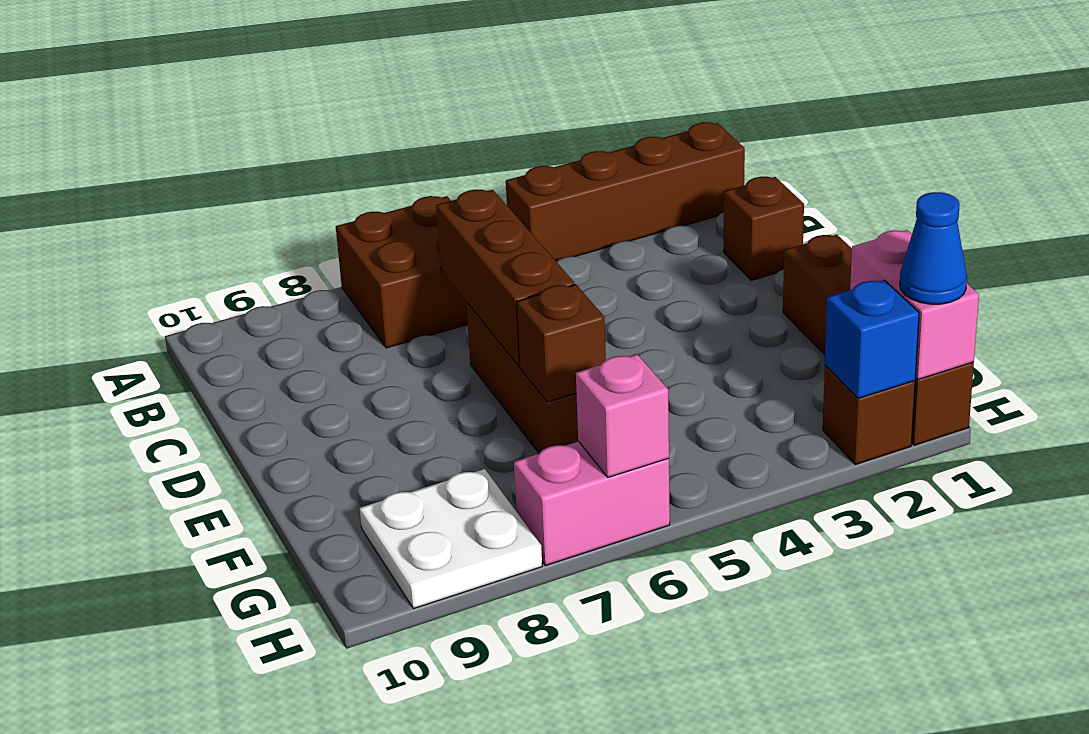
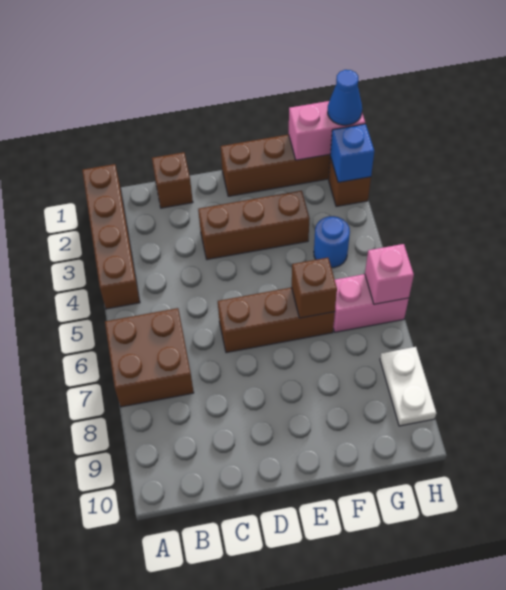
brown 1x3 brick [436,190,575,366] -> brown 1x3 brick moved to [198,191,310,259]
none -> blue 1x1 round brick [314,216,350,268]
white 2x2 plate [360,469,542,609] -> white 1x2 plate [380,347,436,426]
pink 1x2 brick [514,442,670,566] -> pink 1x2 brick turned to [333,274,409,332]

